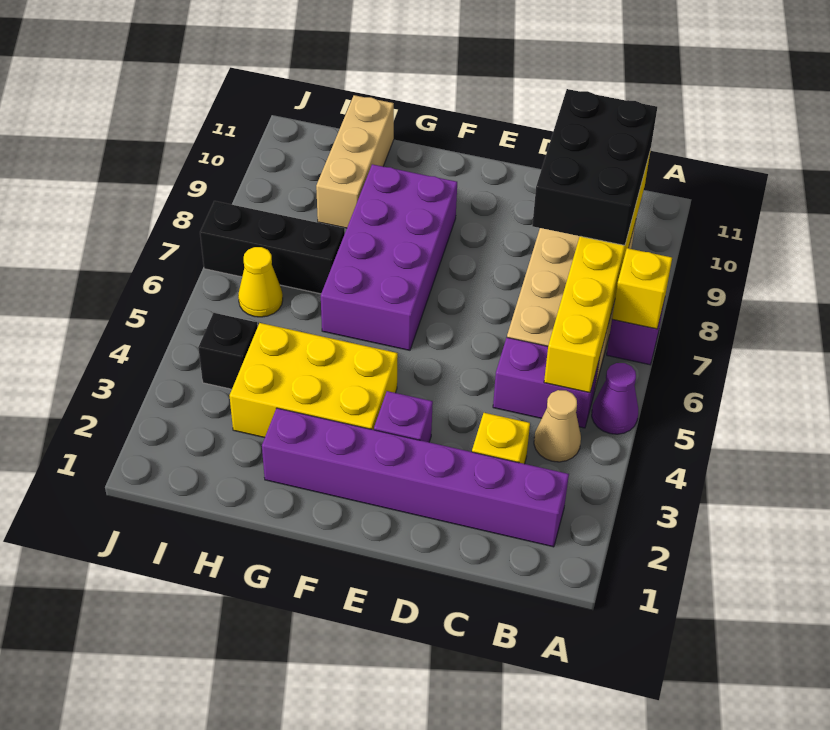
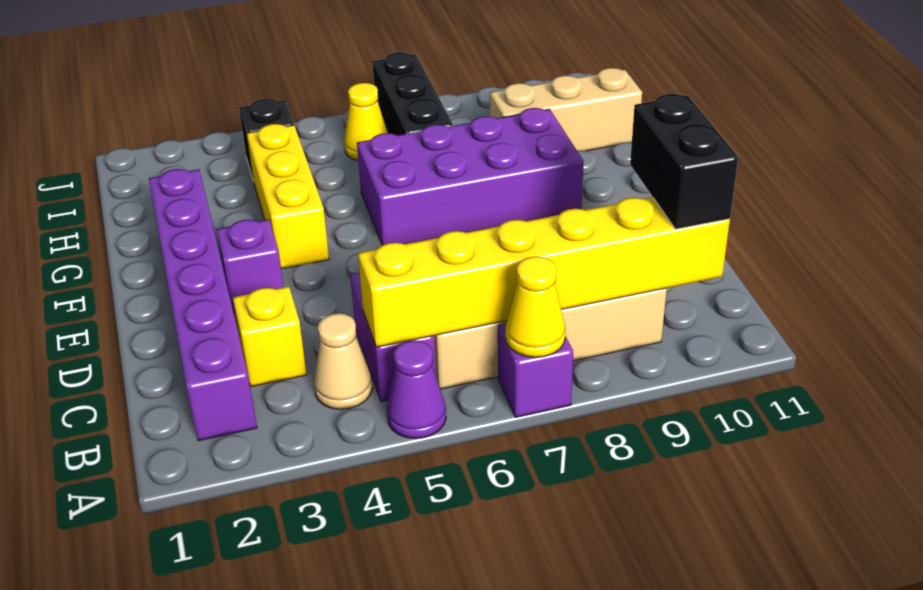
yellow 1x1 brick [612,248,672,329] -> yellow 1x1 cone [505,256,565,357]
black 2x3 brick [532,89,657,245] -> black 1x2 brick [630,94,738,229]
yellow 2x3 brick [230,323,398,438] -> yellow 1x3 brick [246,124,329,269]

